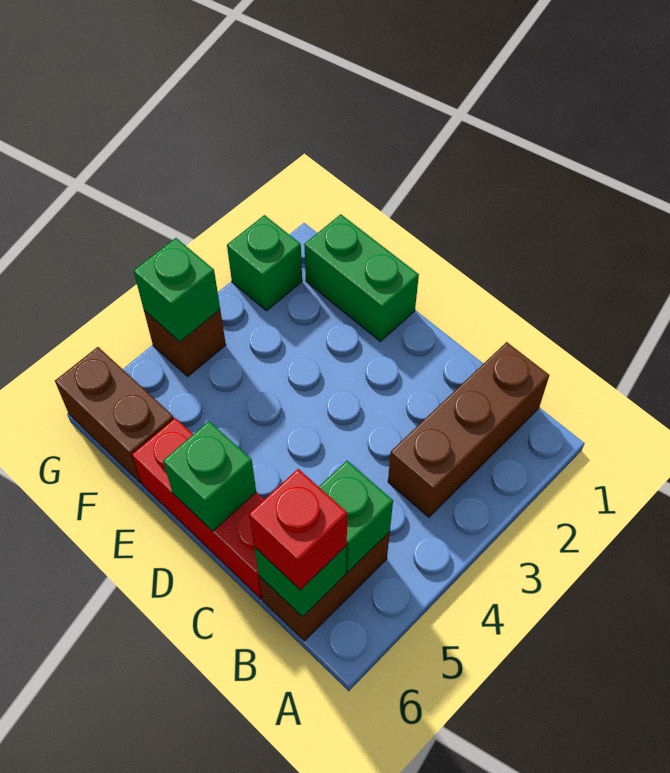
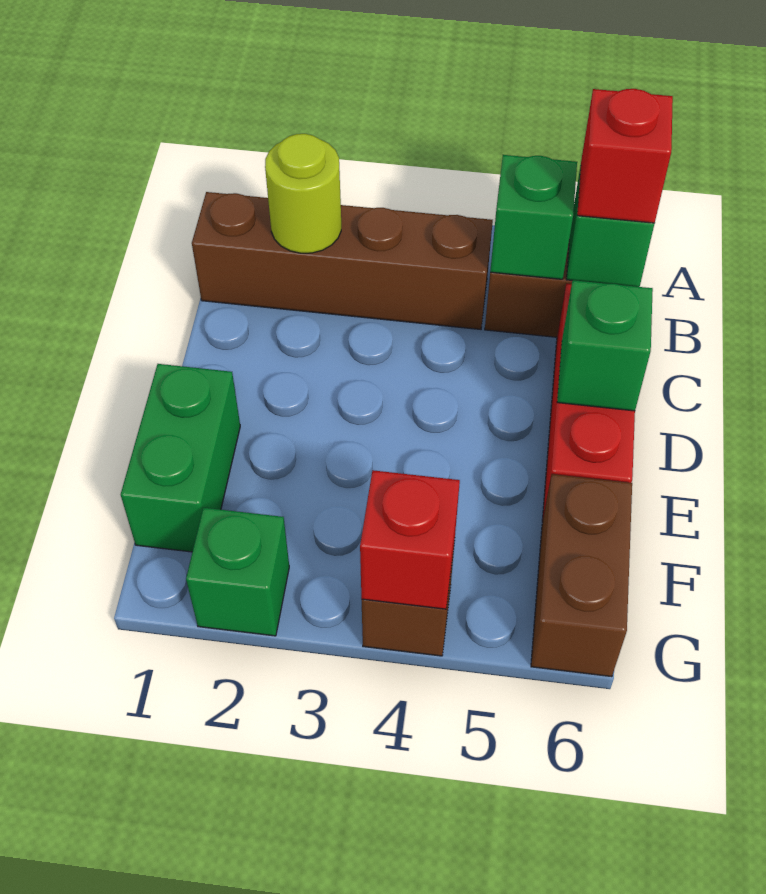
brown 1x3 brick [388,342,549,517] -> brown 1x4 brick [192,192,493,329]
none -> lime 1x1 round brick [265,134,341,253]
green 1x1 brick [134,238,220,342] -> red 1x1 brick [360,470,460,609]

